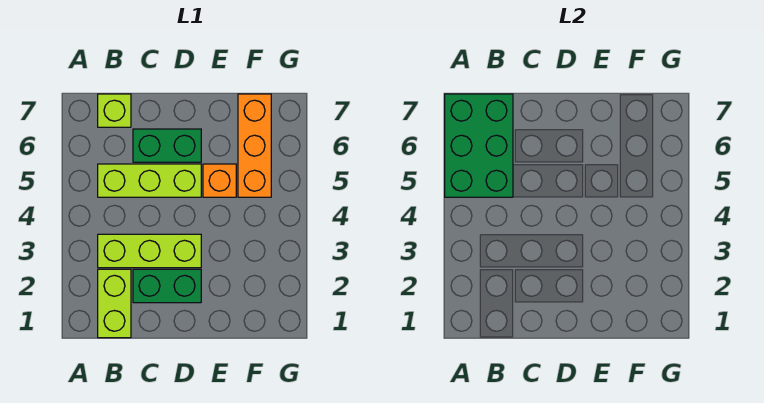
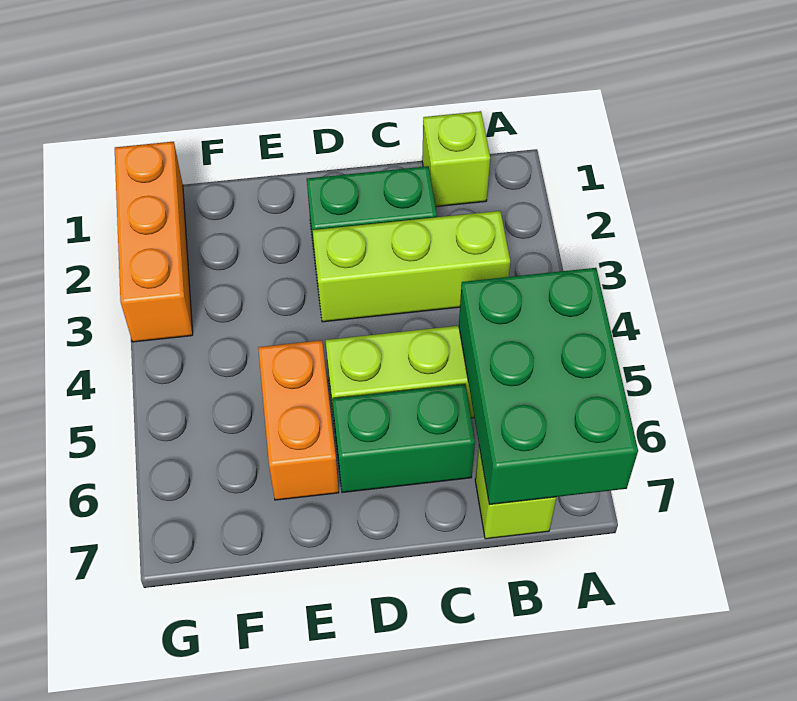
lime 1x2 brick [98,269,131,338] -> lime 1x1 brick [422,111,490,207]
orange 1x1 brick [203,164,236,197] -> orange 1x2 brick [258,340,339,500]
orange 1x3 brick [238,94,271,197] -> orange 1x3 brick moved to [115,142,193,342]

